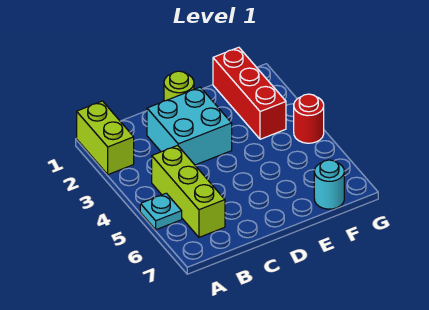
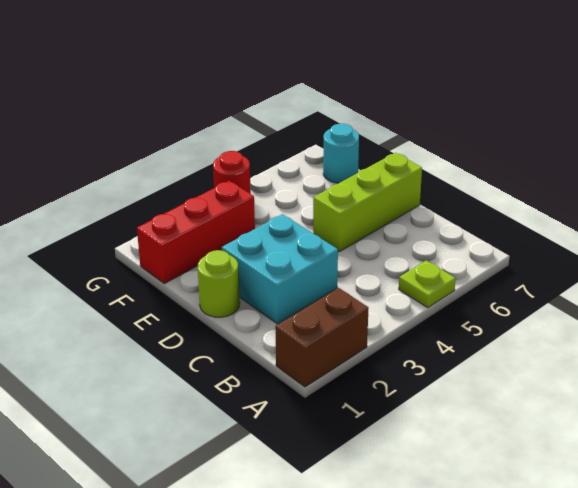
lime 1x2 brick [77,101,134,175] -> brown 1x2 brick [275,288,368,387]
cyan 1x1 plate [140,193,182,230] -> lime 1x1 plate [399,260,456,308]
lime 1x3 brick [152,146,225,237] -> lime 1x3 brick moved to [313,153,422,252]

